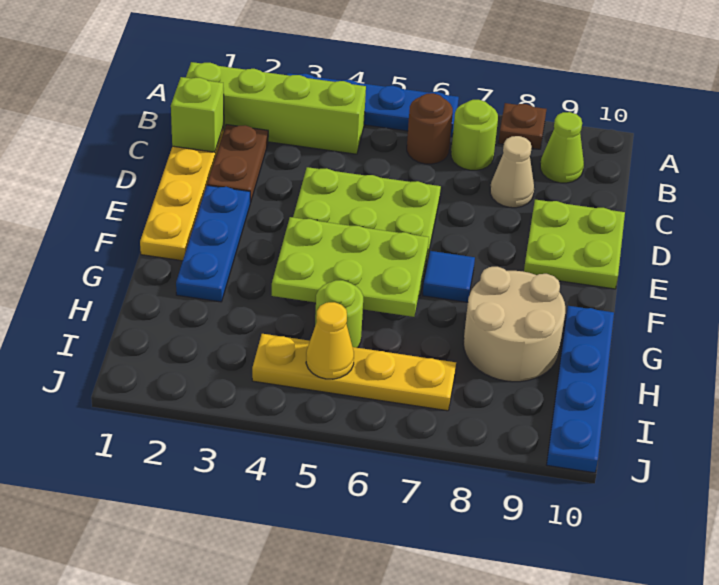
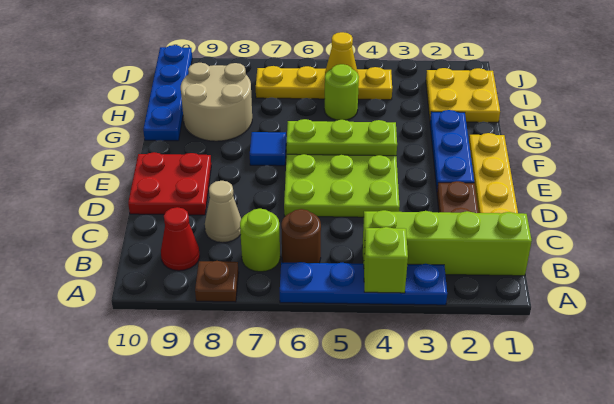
lime 1x1 cone [540,112,584,183] -> red 1x1 cone [161,207,200,271]
lime 1x1 brick [171,77,224,152] -> lime 1x1 brick moved to [364,227,408,293]
lime 2x2 plate [524,200,625,289] -> red 2x2 plate [128,152,211,215]
lime 2x3 plate [272,217,429,317] -> lime 1x3 plate [287,119,397,156]
none -> yellow 2x2 plate [426,68,500,122]

